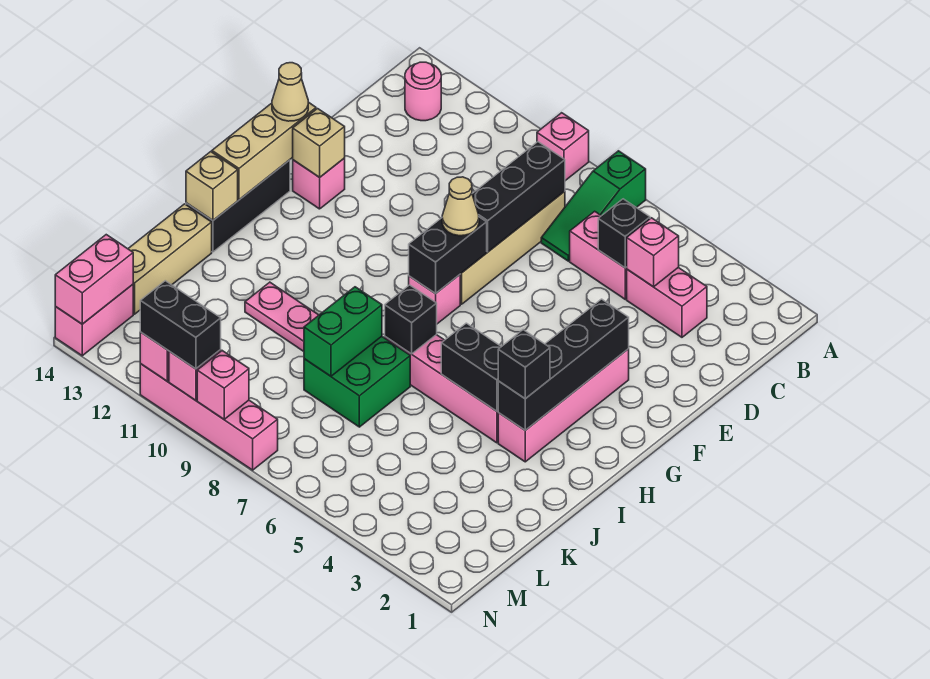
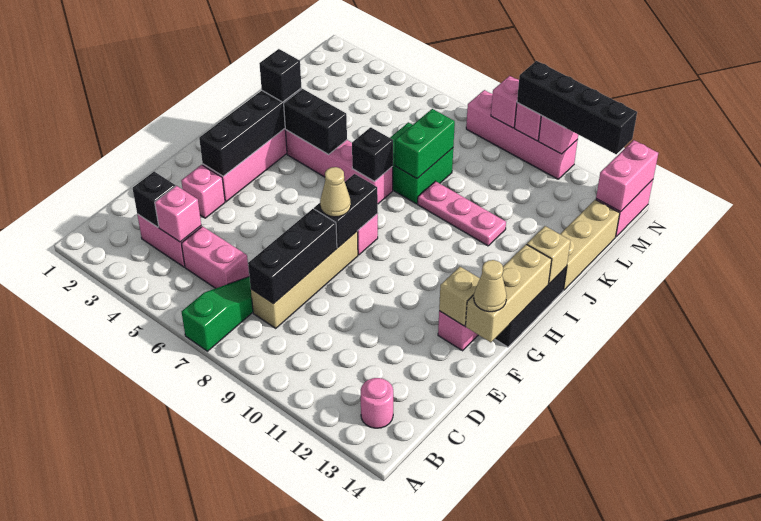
pink 1x1 brick [537,113,589,181] -> pink 1x1 brick moved to [181,165,225,218]
black 1x1 brick [598,199,650,268] -> black 1x1 brick moved to [133,171,175,227]
black 1x2 brick [140,281,221,369] -> black 1x4 brick [517,61,637,154]

